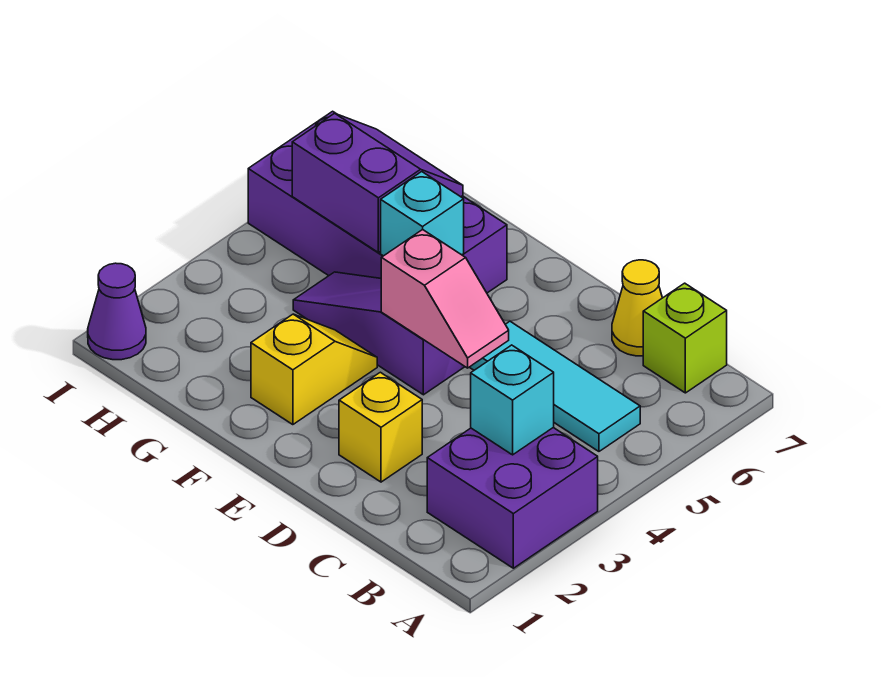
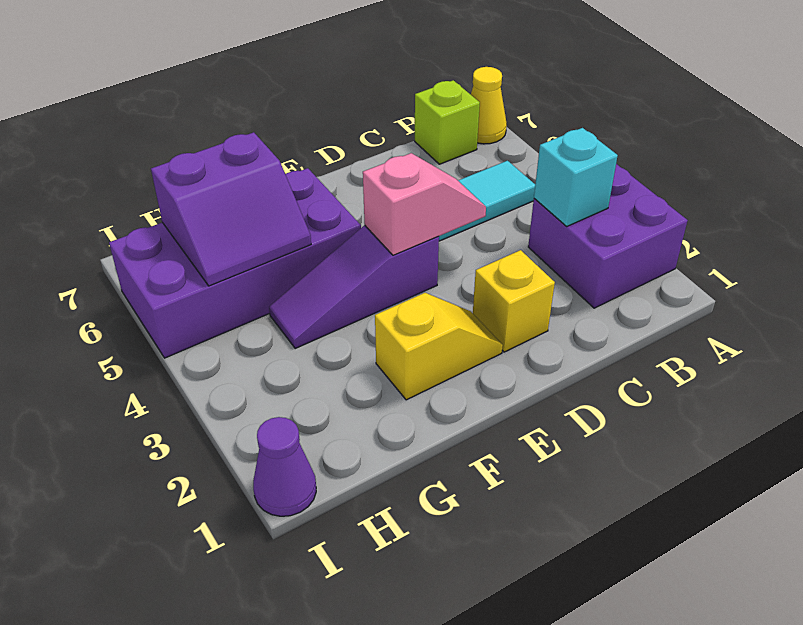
yellow 1x1 cone [612,260,662,356] -> yellow 1x1 cone moved to [471,67,507,144]
yellow 1x2 slope [251,314,377,425] -> yellow 1x2 slope turned to [375,293,503,400]
cyan 1x1 brick [381,172,464,256] -> none
purple 2x2 slope [292,113,463,253] -> purple 2x2 slope turned to [151,132,311,286]

